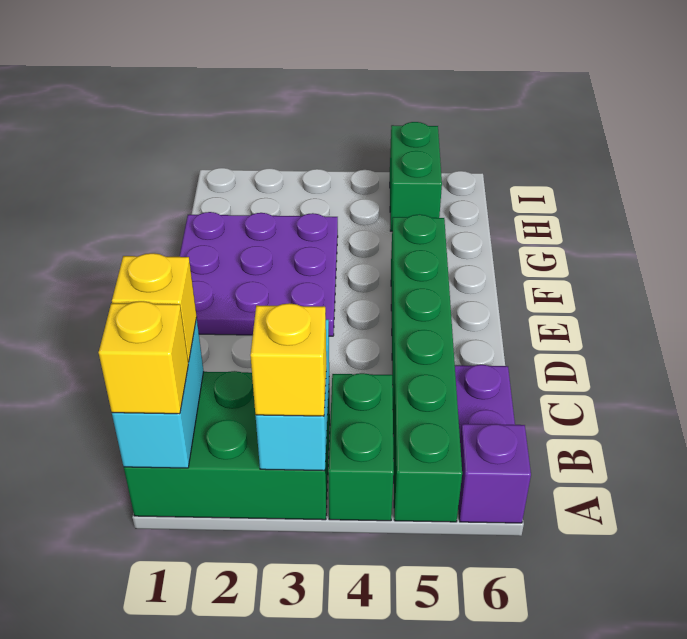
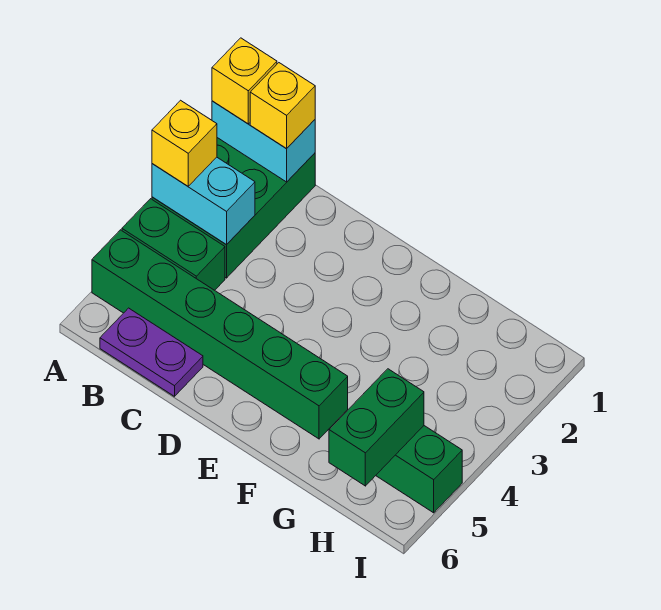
purple 1x1 brick [459,424,531,523] -> none
purple 3x3 plate [179,212,338,336] -> none
none -> green 1x2 brick [329,369,424,486]

